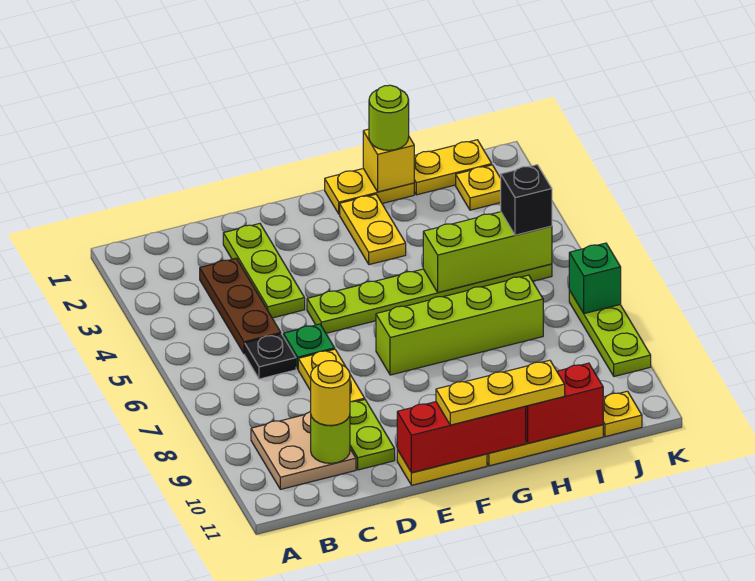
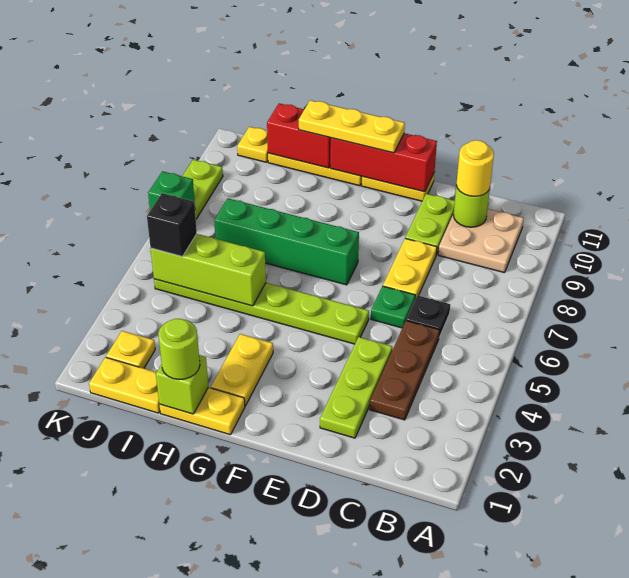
lime 1x4 brick [376,275,543,375] -> green 1x4 brick [214,198,359,285]
yellow 1x1 brick [363,129,414,192] -> lime 1x1 brick [156,355,208,414]

